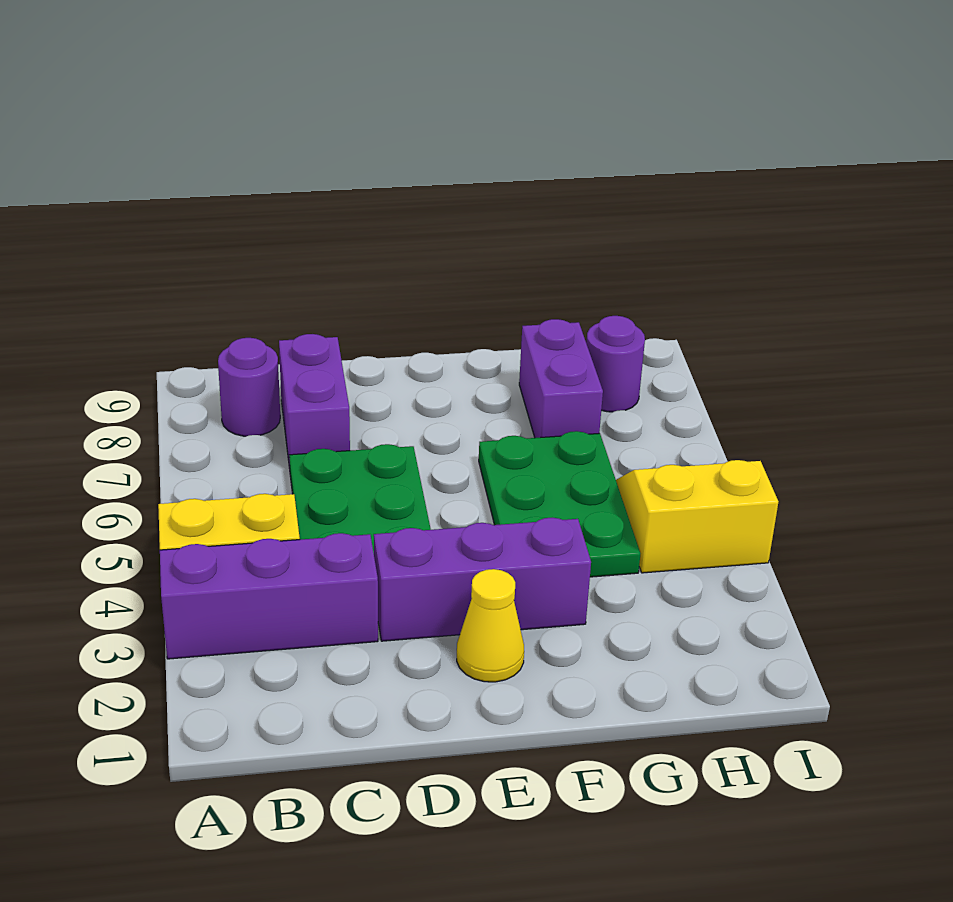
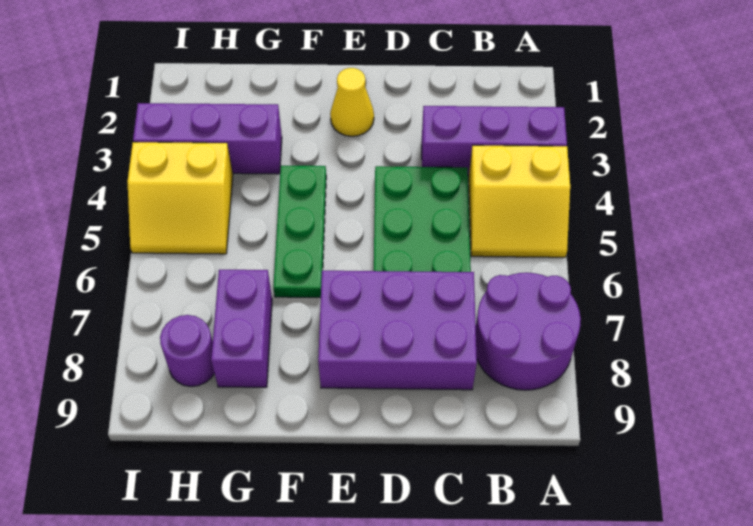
purple 1x1 round brick [218,338,280,436] -> purple 2x2 round brick [476,273,581,390]
purple 1x2 brick [279,334,350,468] -> purple 2x3 brick [318,271,477,390]
purple 1x3 brick [374,518,591,641] -> purple 1x3 brick moved to [133,103,282,174]
green 2x3 plate [479,431,641,577] -> green 1x3 plate [273,166,326,298]

